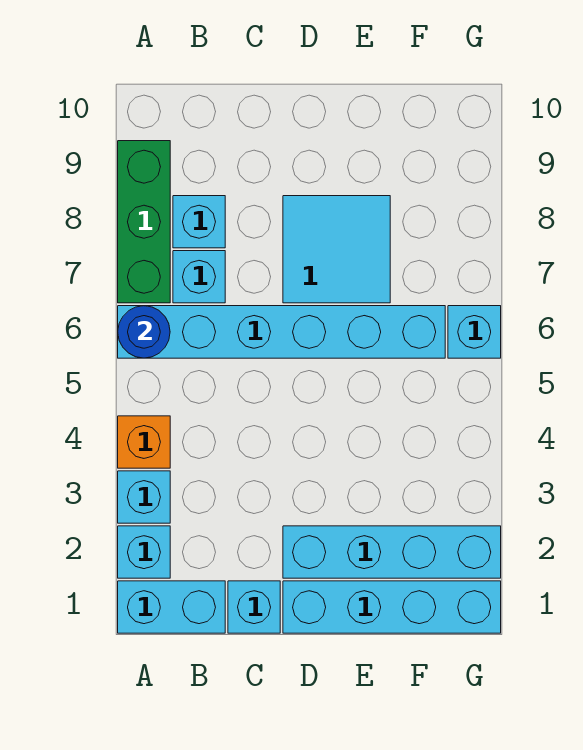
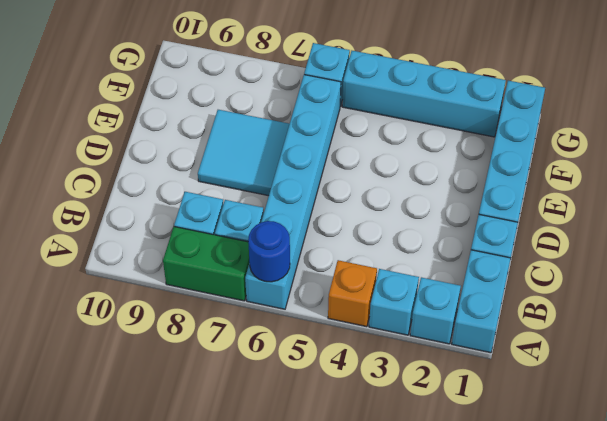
green 1x3 brick [118,141,170,303] -> green 1x2 brick [163,227,249,301]
cyan 1x4 brick [283,526,501,578] -> cyan 1x4 brick turned to [342,51,506,137]

